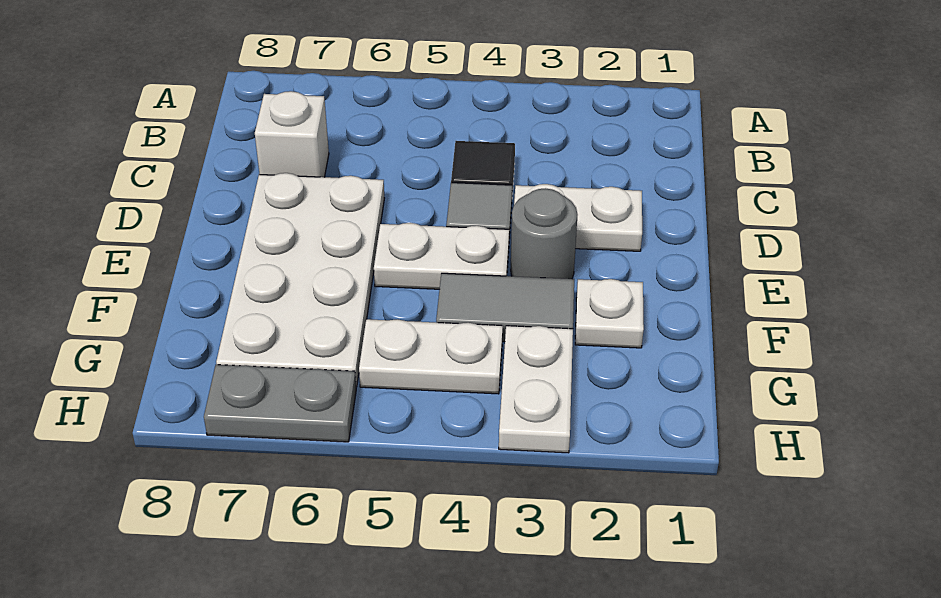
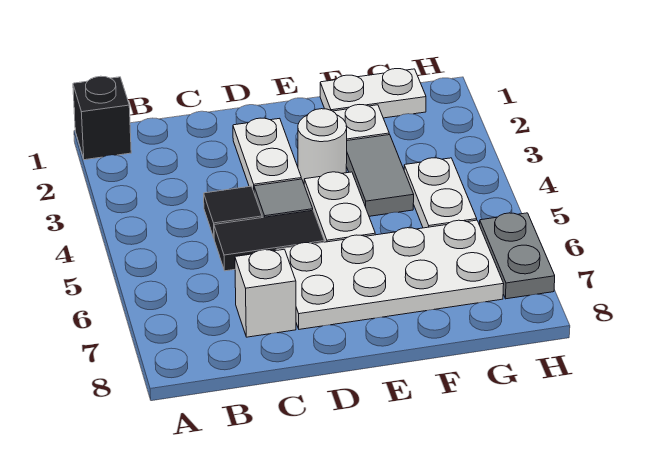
none -> black 1x1 brick [73,76,131,160]
none -> black 1x2 tile [214,210,324,271]
grey 1x1 round brick [511,188,578,279] -> white 1x1 round brick [298,109,347,183]
white 1x2 plate [499,326,573,453] -> white 1x2 plate moved to [320,69,426,118]

